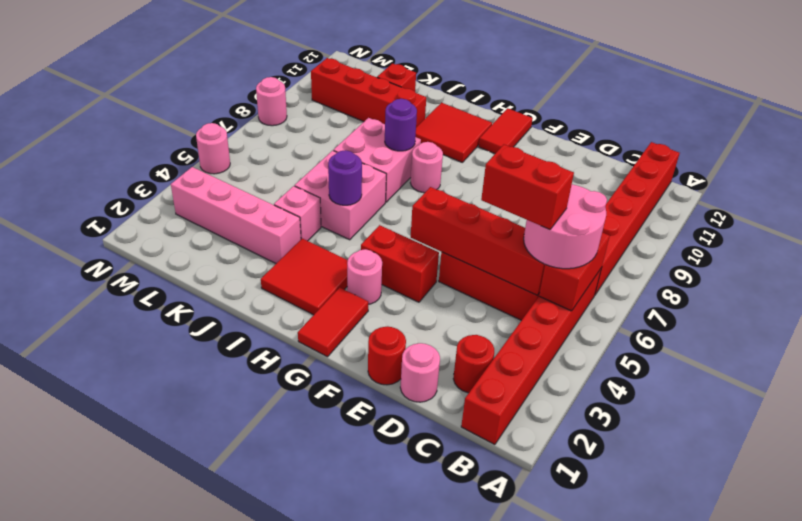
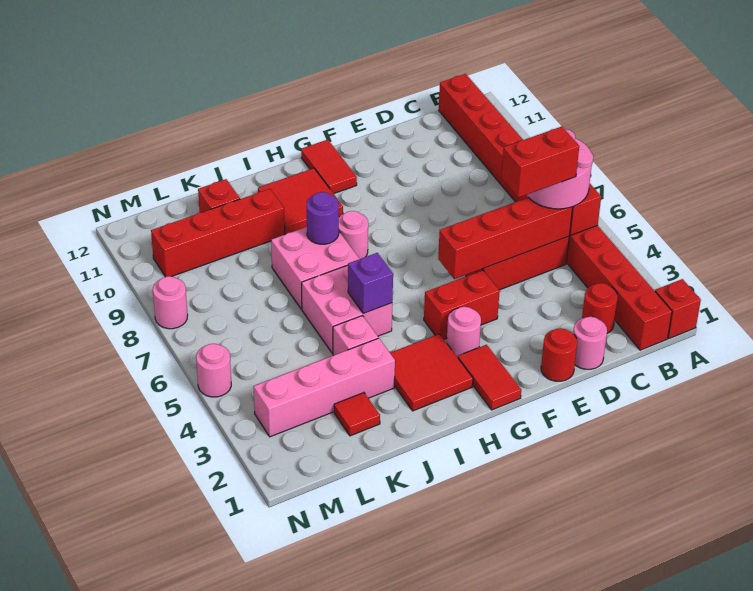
none -> red 1x1 brick [655,279,701,338]
purple 1x1 round brick [328,150,362,205] -> purple 1x1 brick [348,253,393,313]
none -> red 1x1 tile [334,393,380,436]

